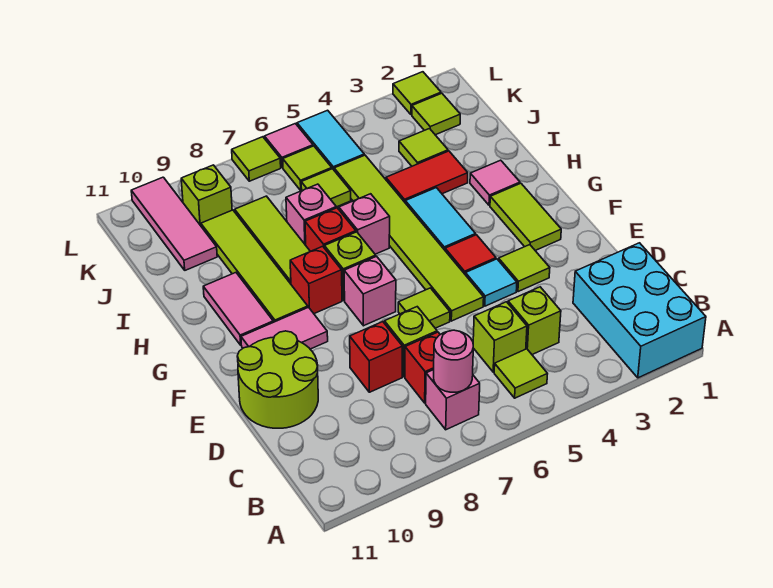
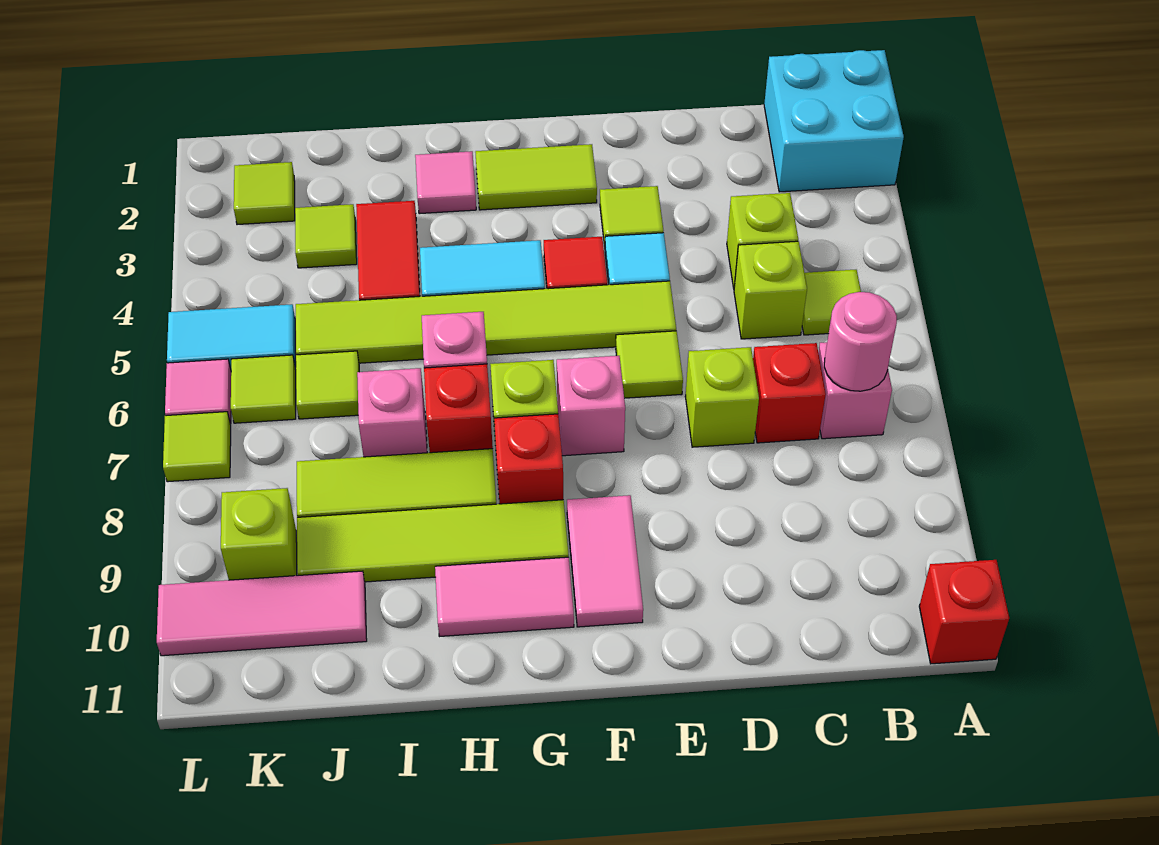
cyan 2x3 brick [573,243,706,378] -> cyan 2x2 brick [764,50,904,192]
red 1x1 brick [350,322,402,392] -> red 1x1 brick moved to [919,560,1009,664]
lime 2x2 round brick [237,331,318,428] -> none
lime 1x1 tile [393,72,441,115] -> none

